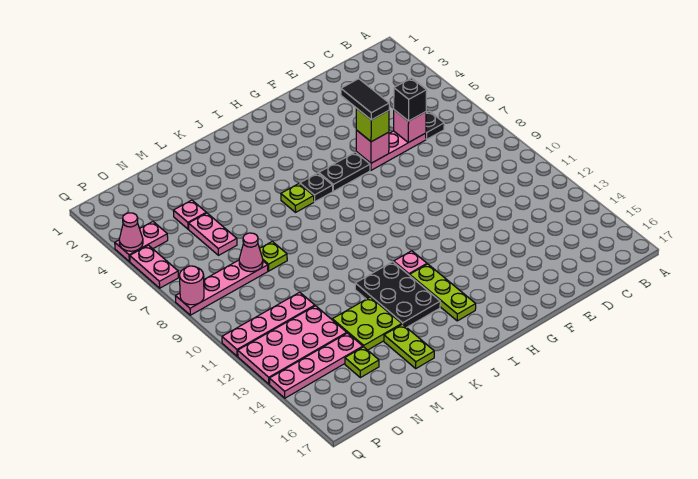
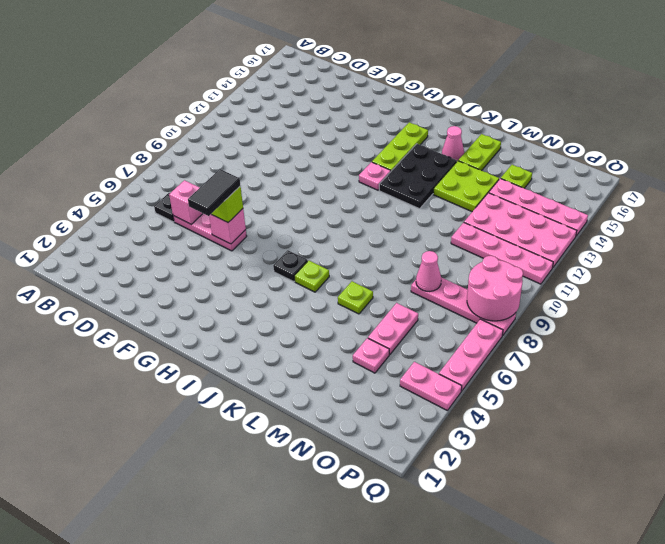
black 1x1 brick [394,78,427,121] -> none
black 1x2 plate [319,152,370,191] -> none
lime 1x1 plate [260,241,287,271] -> lime 1x1 plate moved to [338,281,373,314]
pink 1x1 cone [119,213,143,251] -> pink 1x1 cone moved to [442,126,464,161]
pink 1x2 plate [130,245,178,288] -> pink 1x3 plate [439,319,503,391]
pink 1x1 round brick [179,266,204,305] -> pink 2x2 round brick [467,256,523,321]

